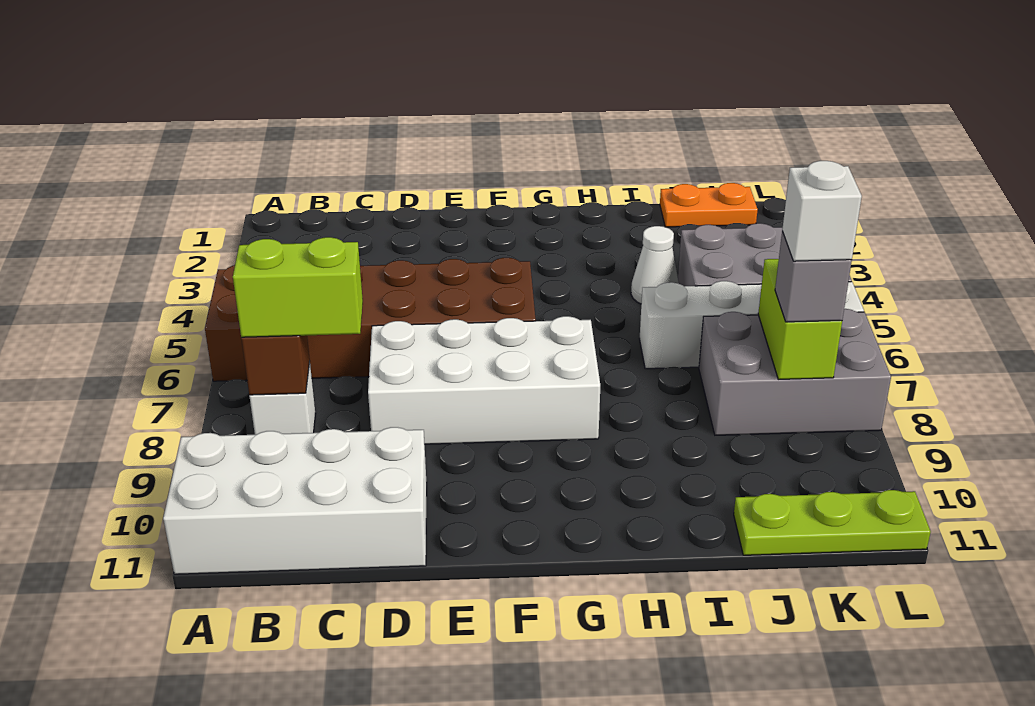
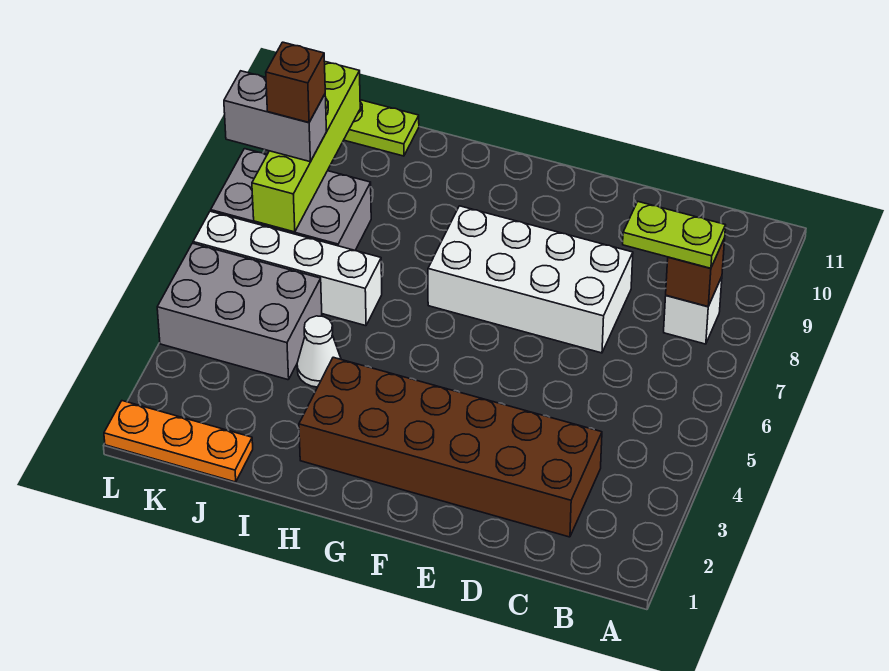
brown 2x6 brick [205,258,536,381] -> brown 2x6 brick moved to [299,357,602,537]
white 2x4 brick [163,427,427,574] -> none
lime 1x2 brick [233,237,363,337] -> lime 1x2 plate [623,202,726,268]
orange 1x2 plate [660,183,758,227] -> orange 1x3 plate [104,401,253,482]
lime 1x2 brick [758,259,842,379] -> lime 1x4 brick [252,62,360,232]
grey 1x1 brick [775,231,852,322] -> grey 1x2 brick [224,71,327,162]
white 1x1 brick [782,161,862,261] -> brown 1x1 brick [266,42,325,123]

